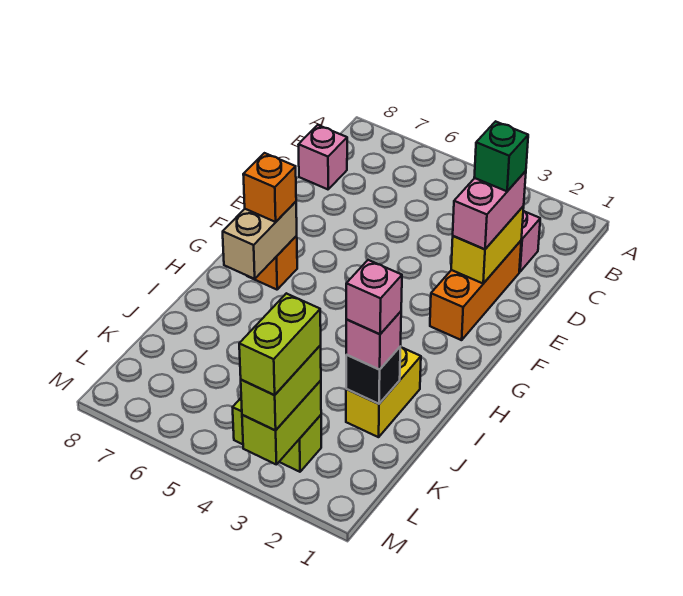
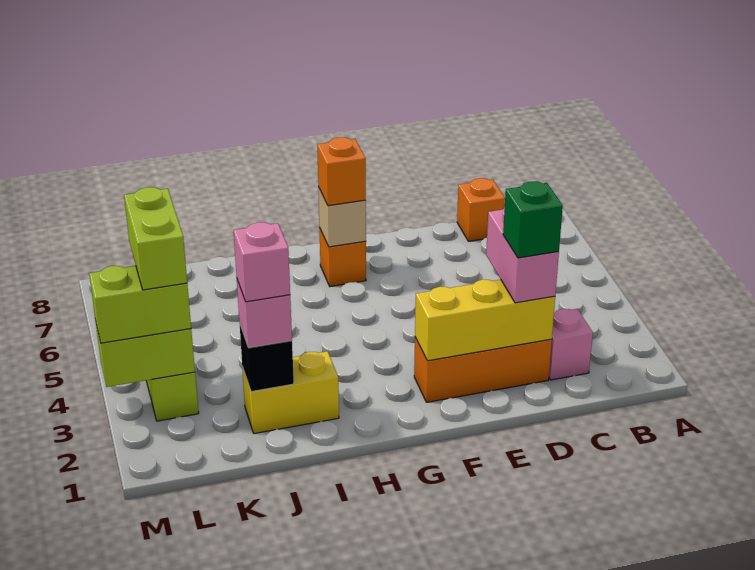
pink 1x1 brick [298,125,347,189] -> orange 1x1 brick [457,178,505,241]
yellow 1x2 brick [451,206,524,283] -> yellow 1x3 brick [415,280,555,361]
pink 1x2 brick [453,171,526,249] -> pink 1x2 brick turned to [486,208,559,303]
tan 1x2 brick [223,202,297,279] -> tan 1x1 brick [318,187,366,247]
lime 1x2 brick [239,293,321,395] -> lime 1x2 brick turned to [124,187,187,290]

